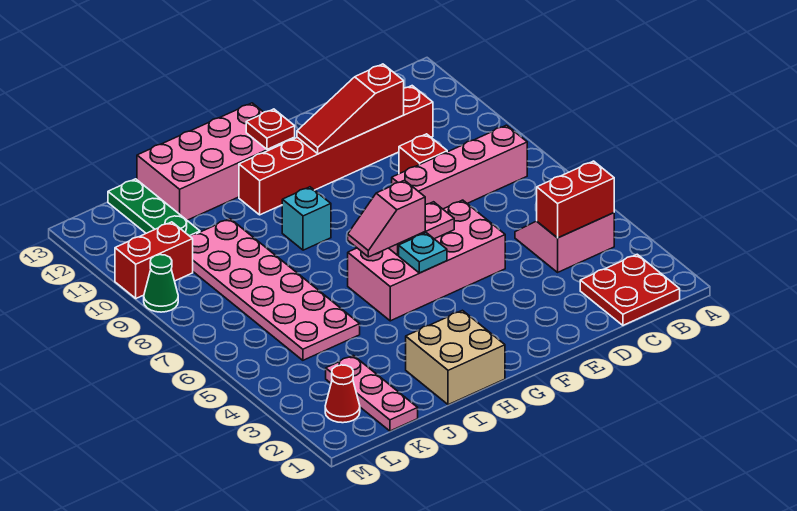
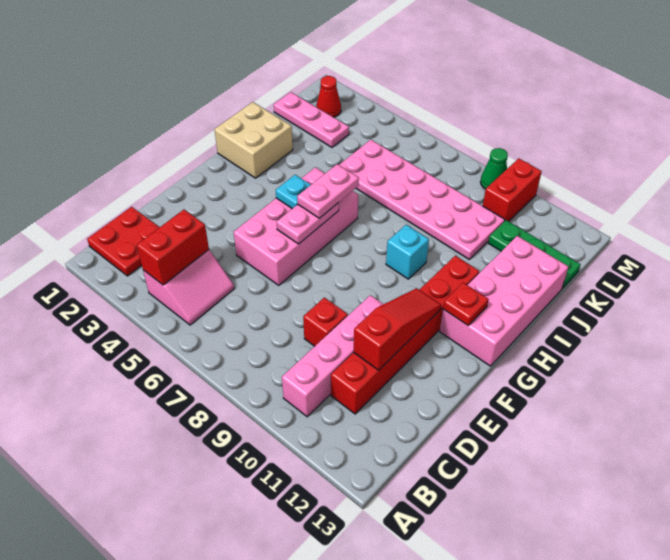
pink 1x4 brick [392,125,527,209] -> pink 1x4 brick moved to [282,295,383,417]
pink 1x2 slope [348,180,425,257] -> pink 1x2 plate [297,164,359,218]

